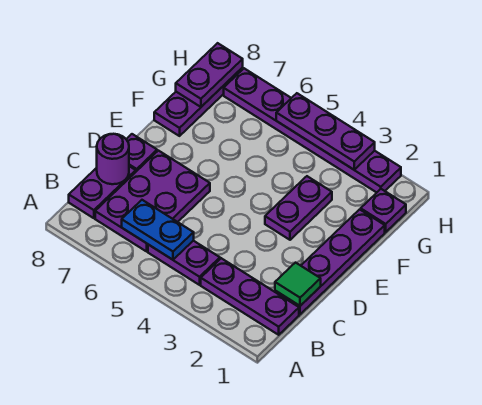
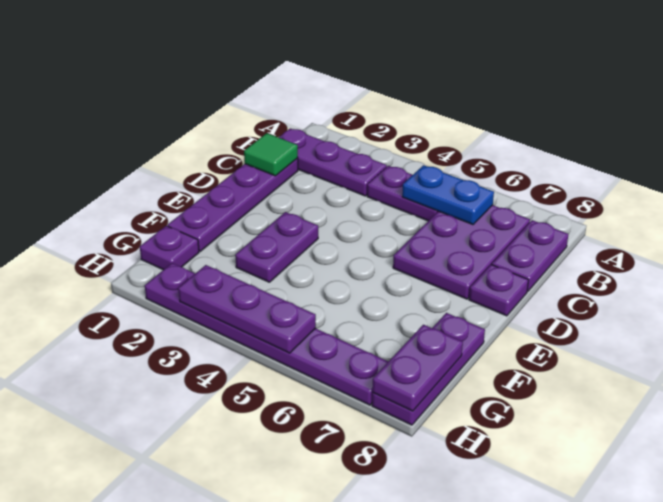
purple 1x1 round brick [97,134,129,184] -> none

